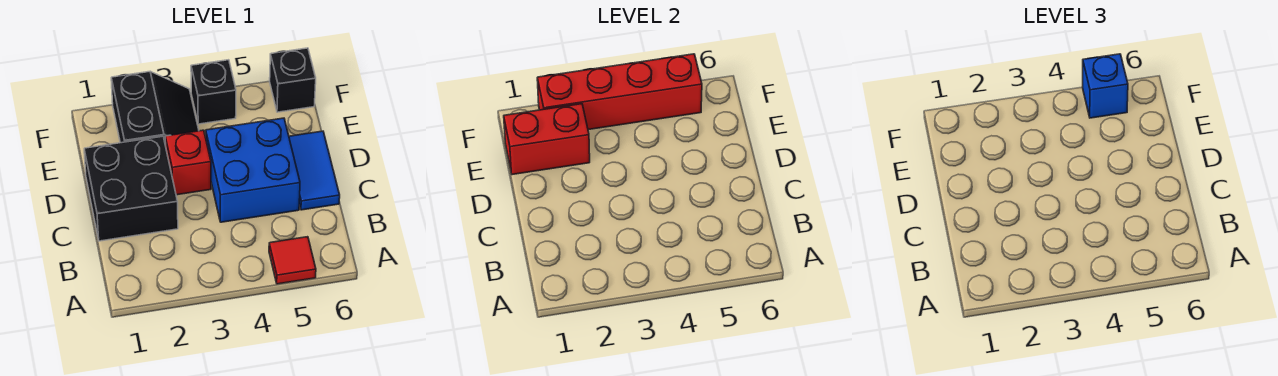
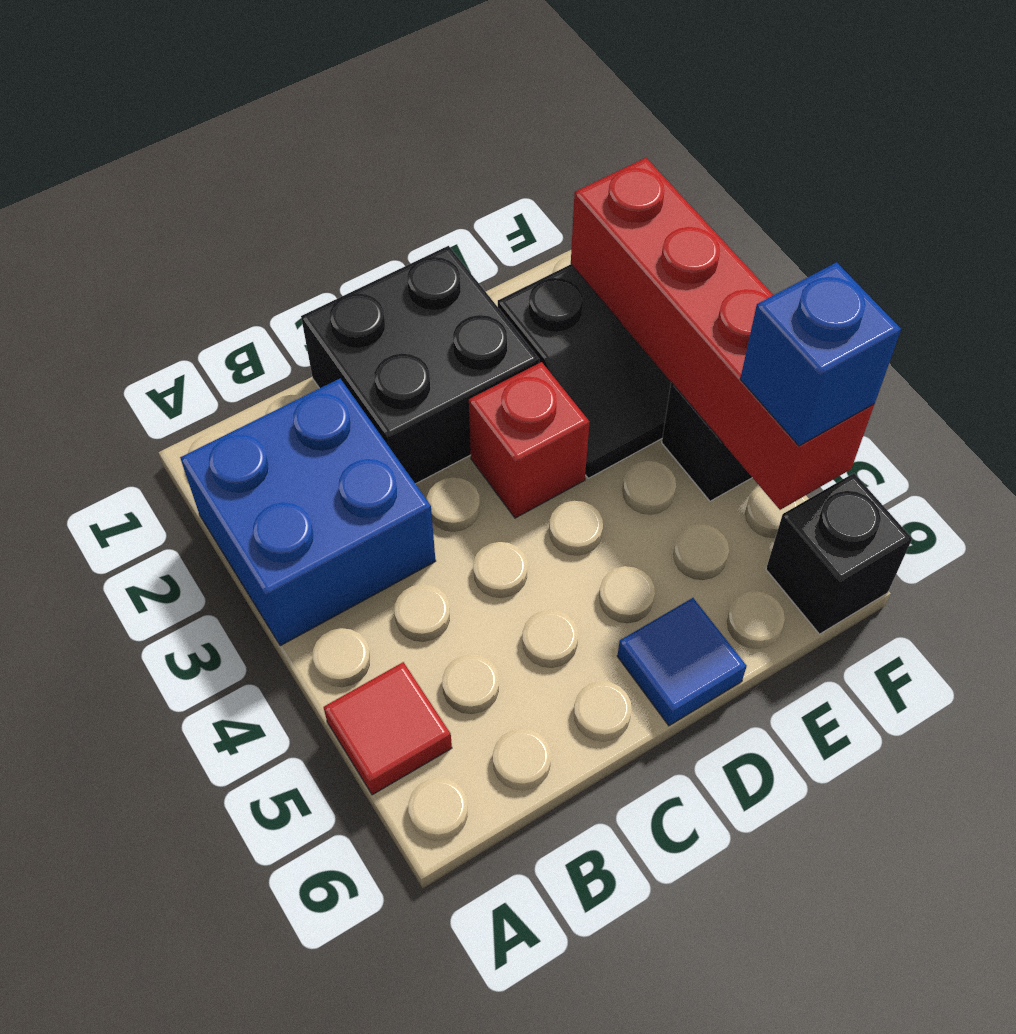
blue 2x2 brick [206,118,300,222] -> blue 2x2 brick moved to [180,379,436,646]
blue 1x2 tile [289,131,340,210] -> blue 1x1 tile [617,598,747,726]
red 1x2 brick [504,104,590,175] -> none

